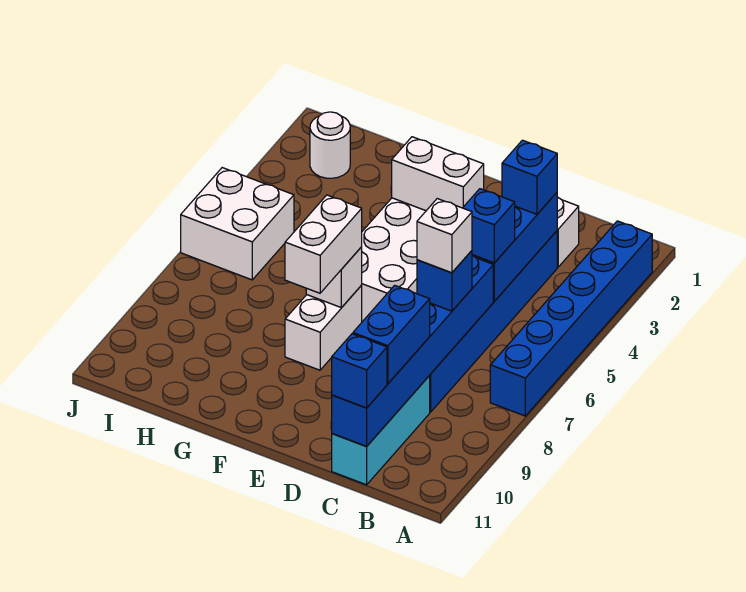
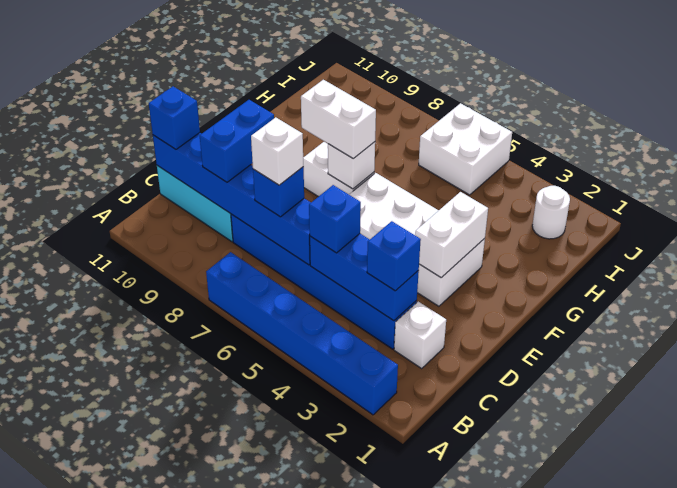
blue 1x2 brick [353,285,430,384] -> blue 1x2 brick turned to [200,100,274,182]

